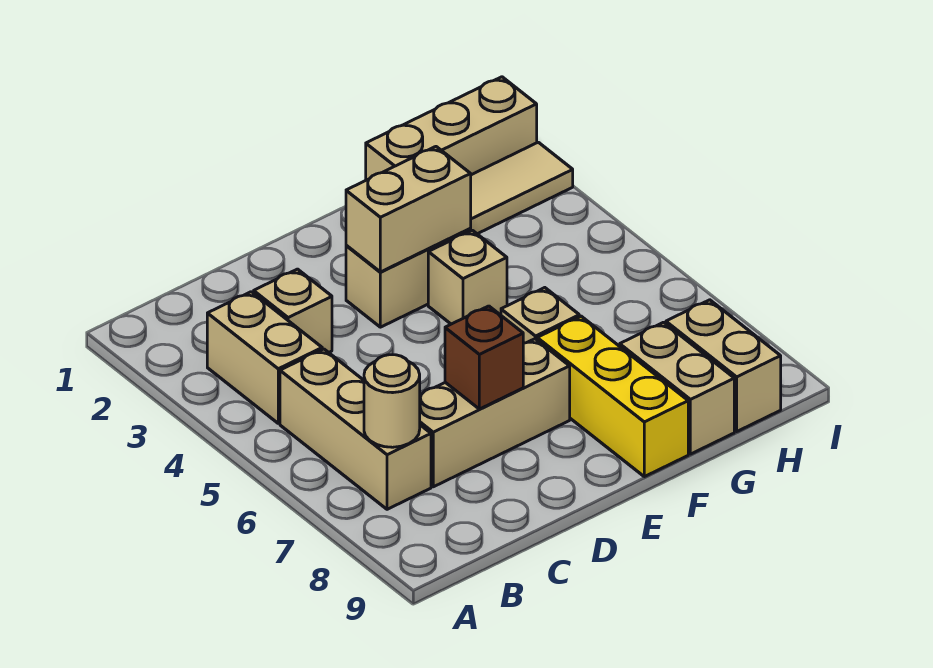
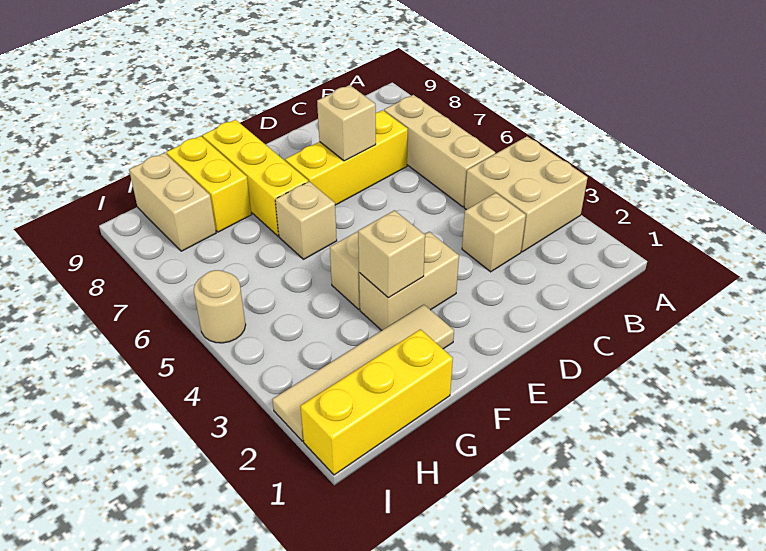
tan 1x2 brick [207,292,322,423] -> tan 2x2 brick [464,136,588,252]
tan 1x1 round brick [364,355,420,447] -> tan 1x1 round brick moved to [194,270,246,343]
tan 1x3 brick [420,339,570,487] -> yellow 1x3 brick [285,110,408,205]
brown 1x1 brick [445,306,523,409] -> tan 1x1 brick [317,85,376,161]
tan 1x2 brick [346,147,471,272] -> tan 1x1 brick [358,210,425,298]
tan 1x3 brick [366,77,537,180] -> yellow 1x3 brick [300,329,453,475]
tan 1x2 brick [620,322,734,454] -> yellow 1x2 brick [166,136,252,232]

